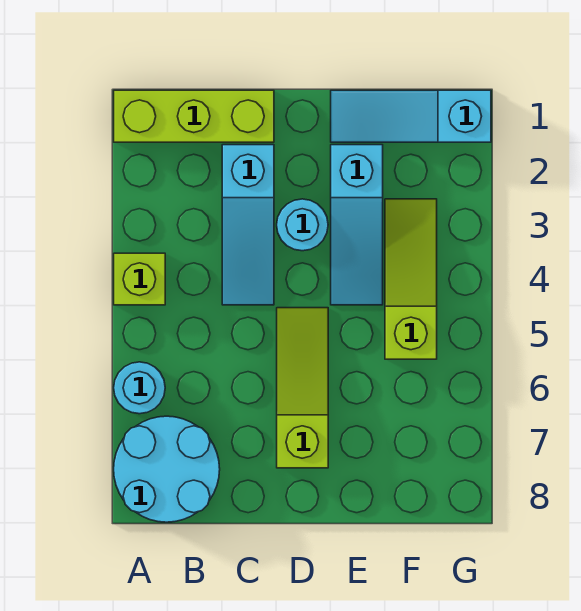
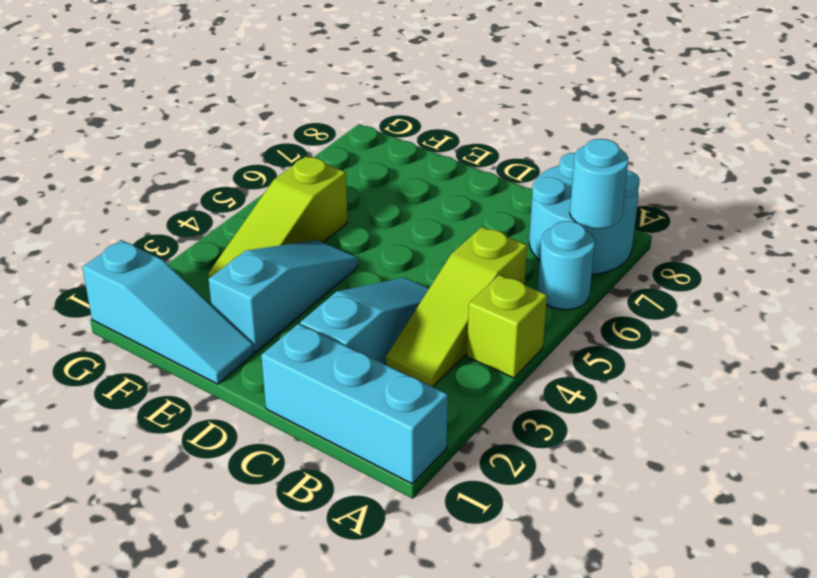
lime 1x3 brick [114,90,274,142] -> cyan 1x3 brick [261,324,448,484]
cyan 1x1 round brick [277,199,328,251] -> cyan 1x1 round brick moved to [570,139,628,229]
lime 1x3 slope [277,308,328,468] -> lime 1x3 slope moved to [386,227,527,387]

